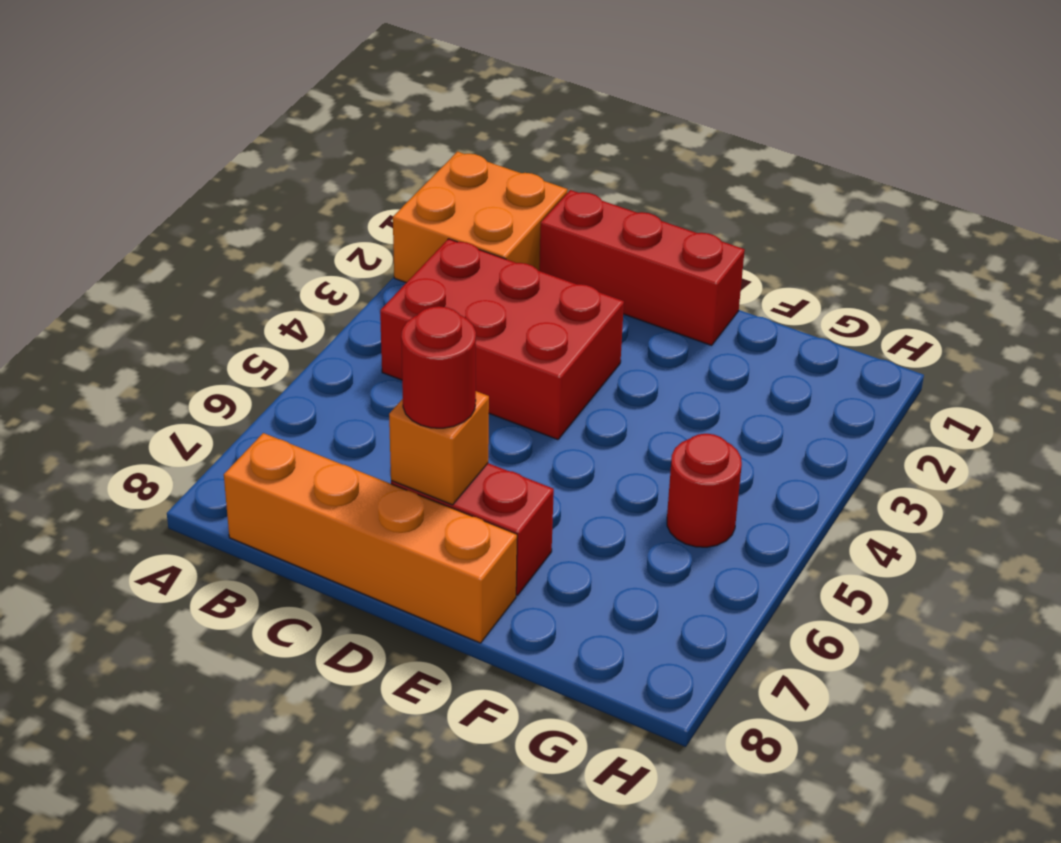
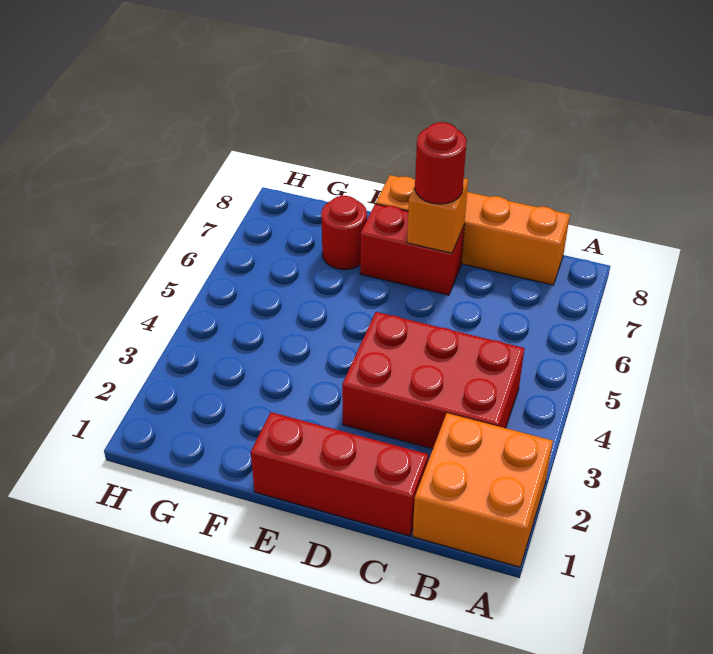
red 1x1 round brick [667,434,742,547] -> red 1x1 round brick moved to [321,196,367,270]

